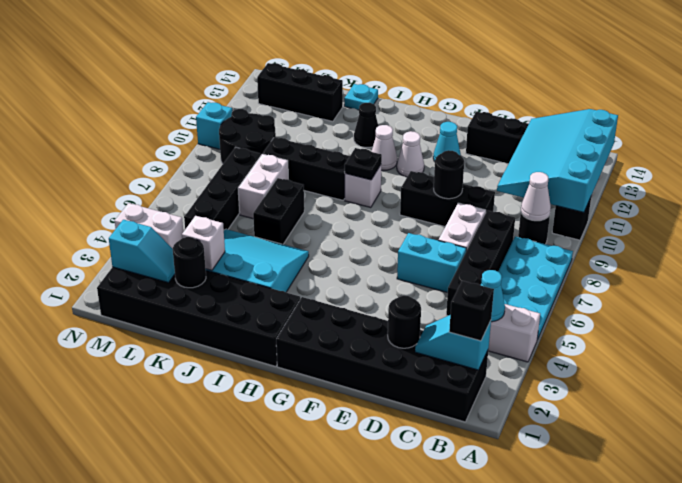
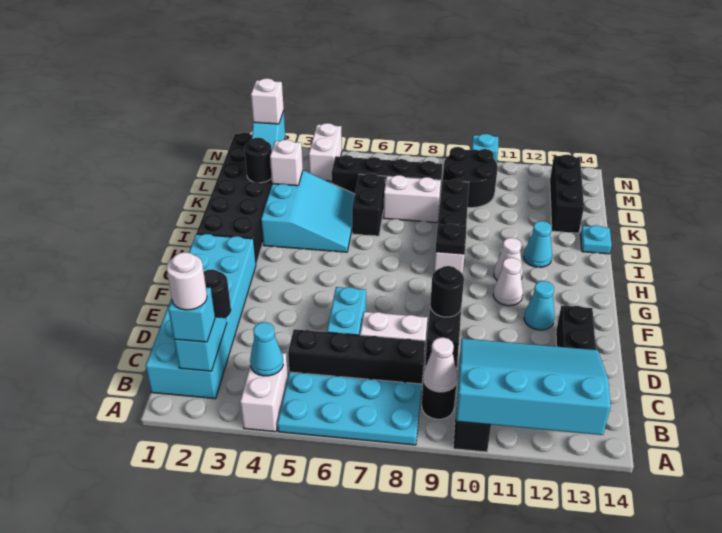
black 2x6 brick [276,297,488,422] -> cyan 2x6 brick [146,234,256,399]
black 1x1 brick [449,281,494,341] -> cyan 1x1 brick [168,287,215,342]
none -> white 1x1 round brick [166,252,207,310]
black 1x1 cone [354,103,378,148] -> cyan 1x1 cone [524,221,552,267]
black 1x2 brick [253,178,304,244] -> black 1x2 brick turned to [352,173,385,236]
none -> white 1x1 brick [251,78,284,124]

